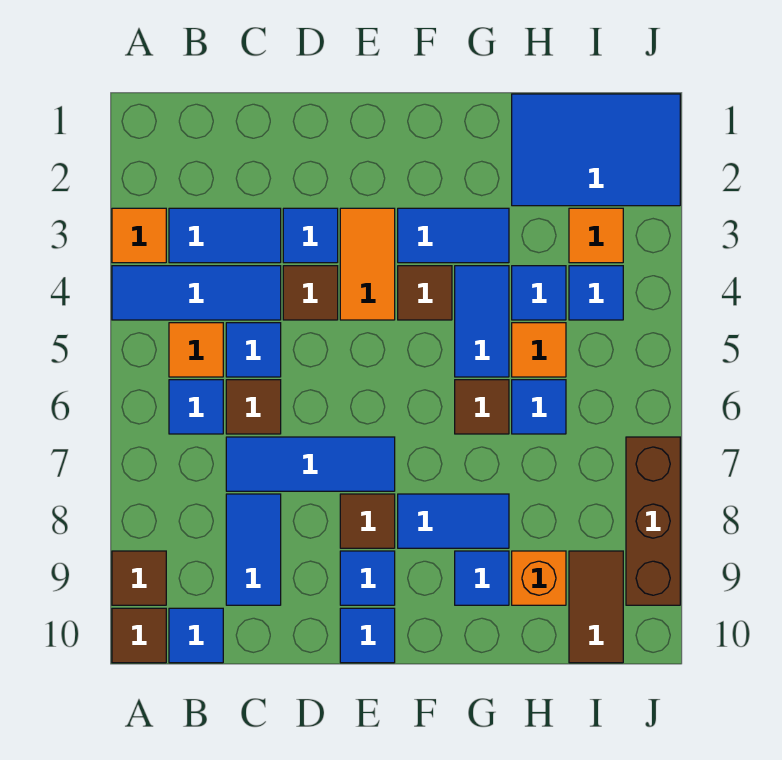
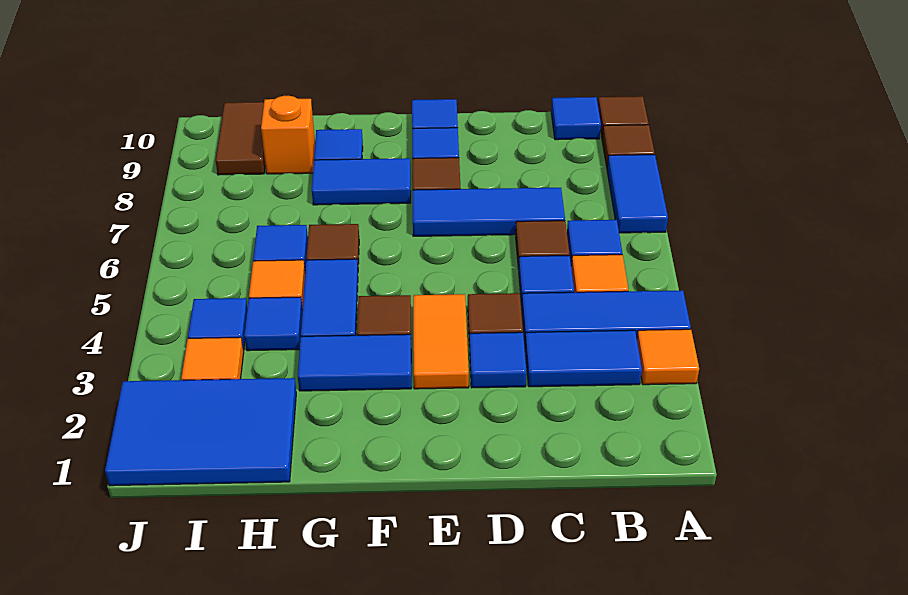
blue 1x2 tile [226,494,281,605] -> blue 1x2 tile moved to [607,155,668,233]
brown 1x3 brick [626,437,680,605] -> none

